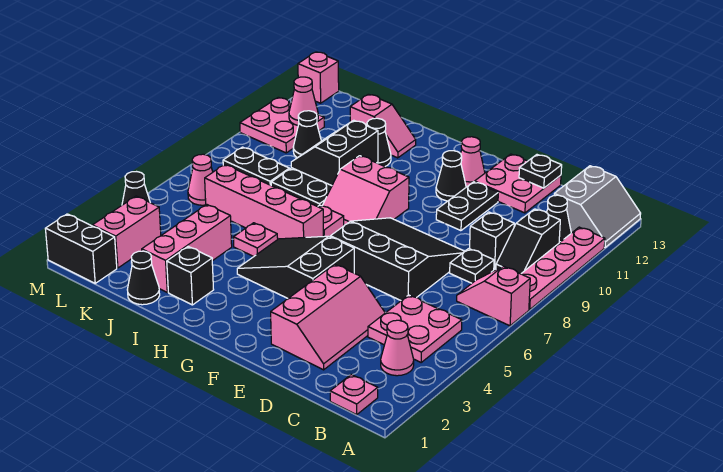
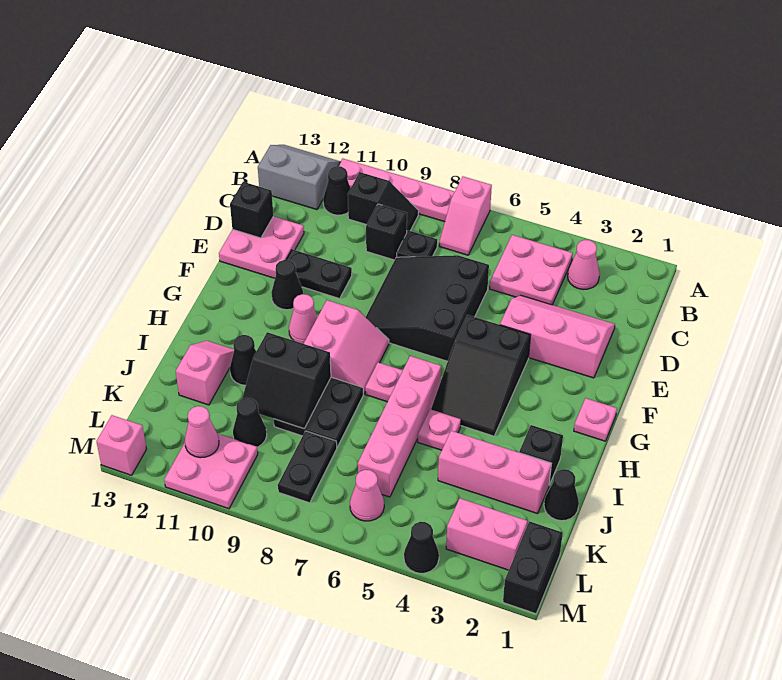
pink 1x1 plate [330,374,378,415] -> pink 1x1 plate moved to [574,398,617,441]
black 1x1 plate [519,155,562,188] -> black 1x1 brick [230,182,273,238]
pink 1x1 cone [461,137,485,187] -> pink 1x1 cone moved to [289,294,317,344]

